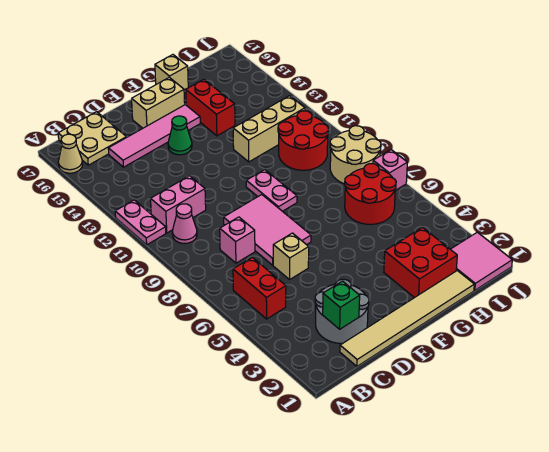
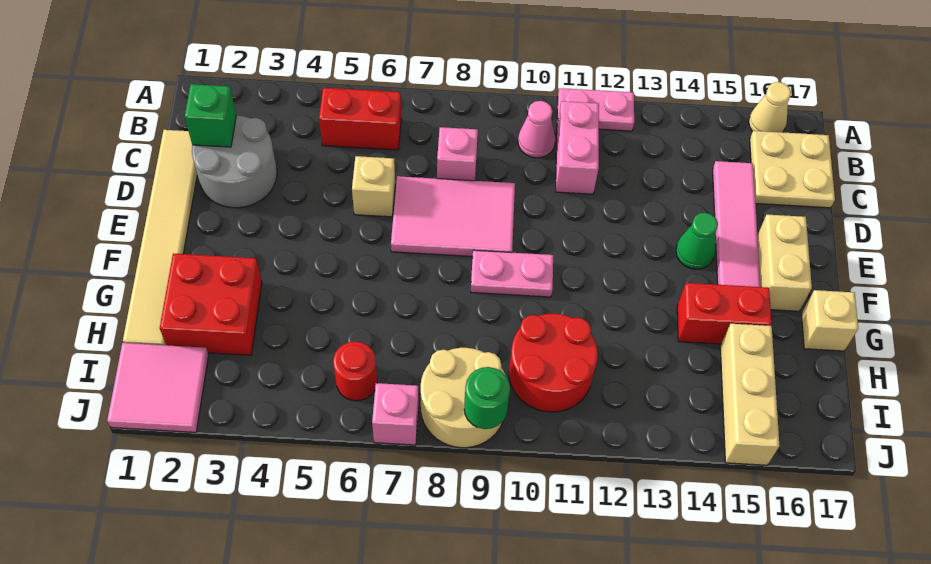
tan 1x3 brick [233,96,305,162] -> tan 1x3 brick moved to [720,324,779,465]
red 2x2 round brick [345,164,396,224] -> red 1x1 round brick [333,341,377,401]
none -> green 1x1 round brick [464,367,510,429]

